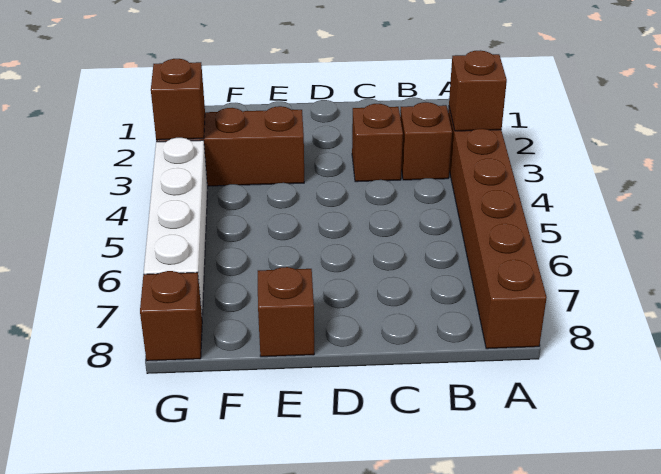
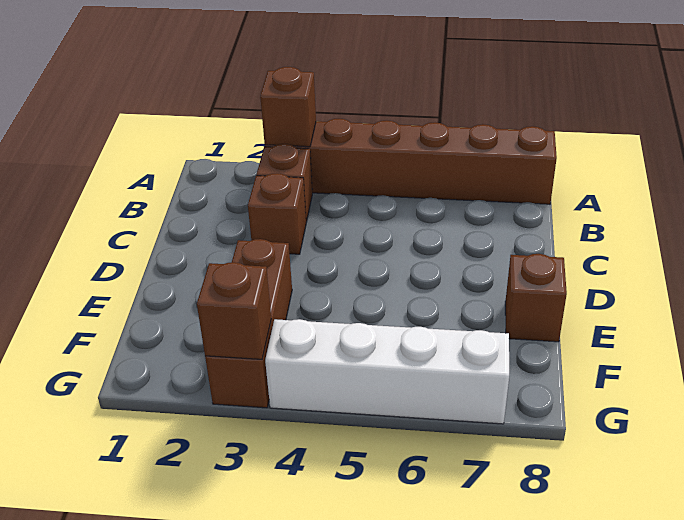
brown 1x1 brick [140,271,202,361] -> none

